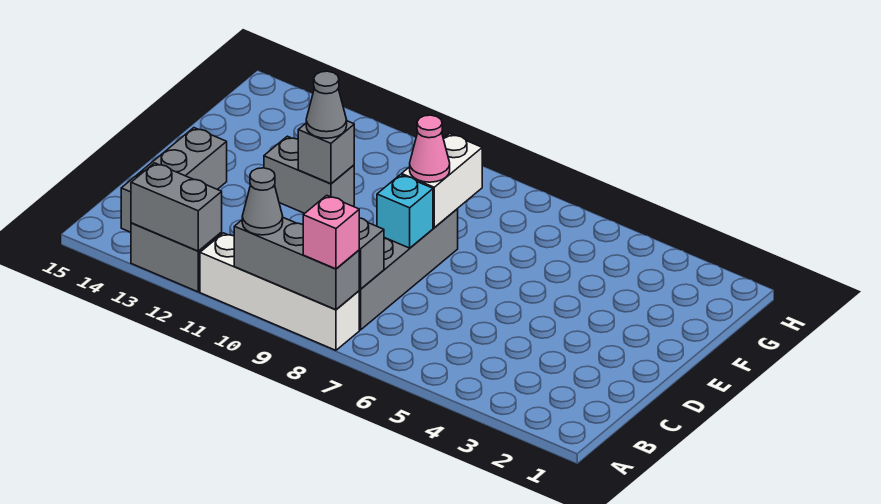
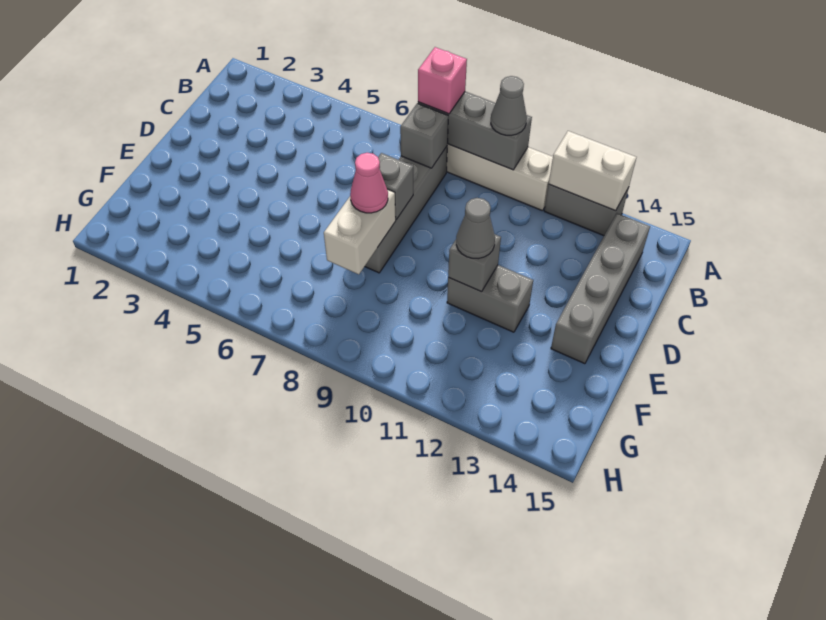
grey 1x2 brick [131,163,222,251] -> white 1x2 brick [549,131,636,211]
grey 1x3 brick [121,128,227,232] -> grey 1x4 brick [551,213,650,364]
cyan 1x1 brick [377,175,433,248] -> grey 1x1 brick [378,153,413,220]

